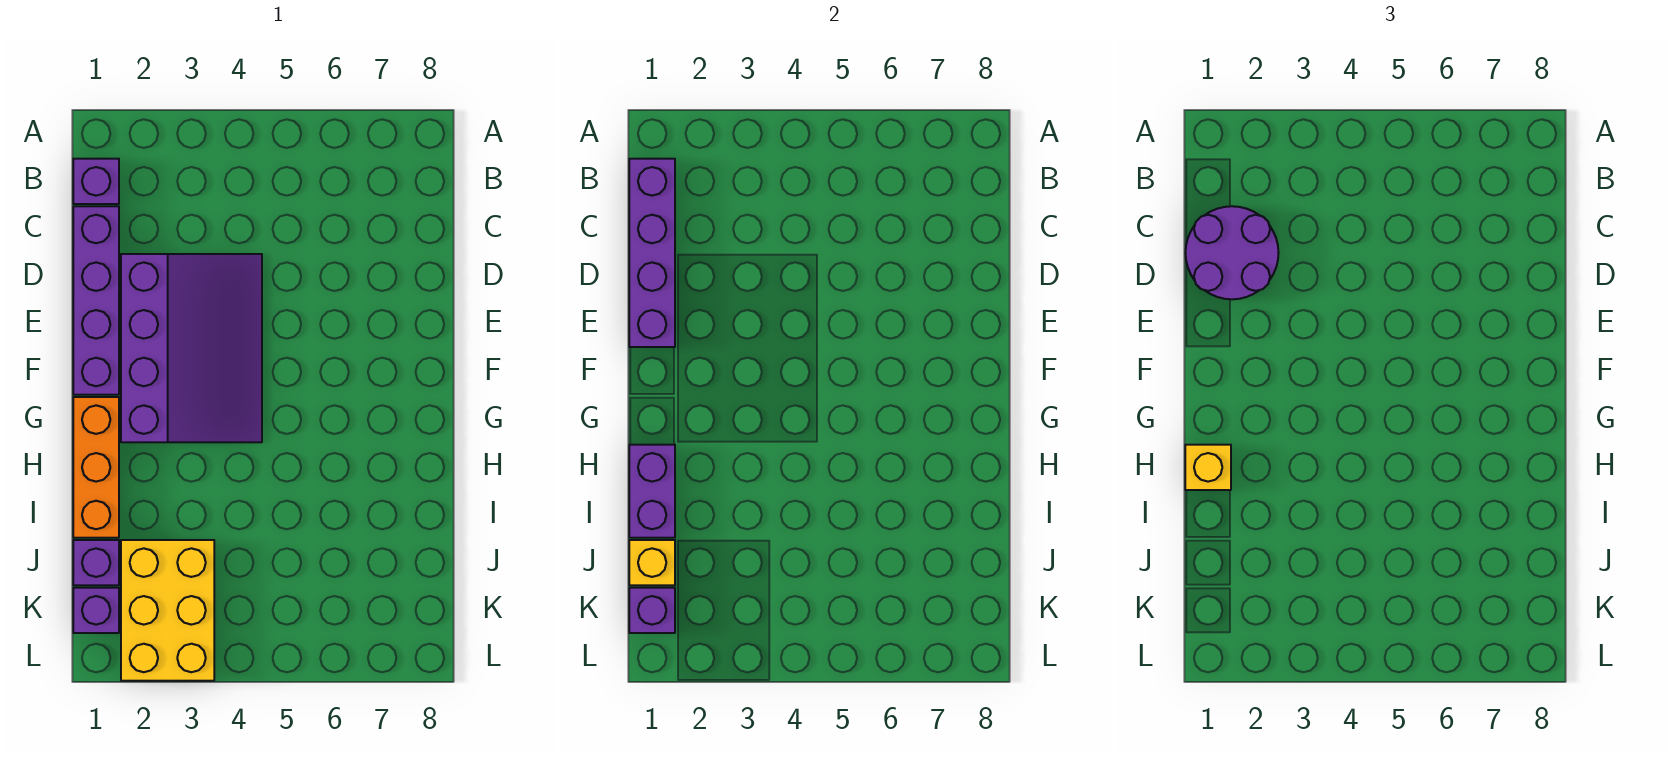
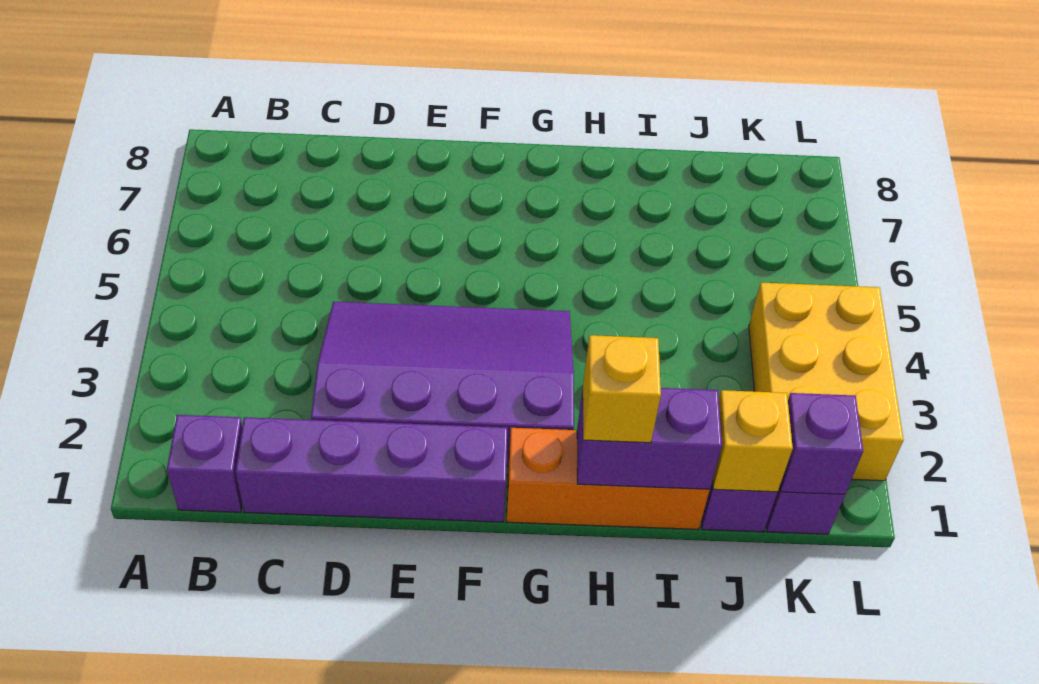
purple 1x4 brick [629,159,675,347] -> none
purple 2x2 round brick [1186,206,1279,299] -> none
yellow 2x3 brick [121,540,214,681] -> yellow 2x3 brick turned to [749,282,904,481]

